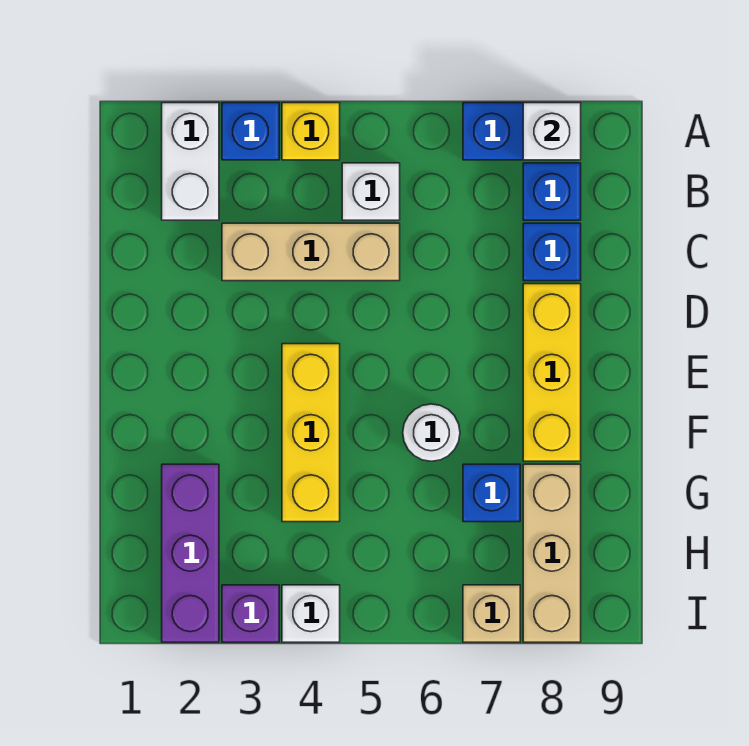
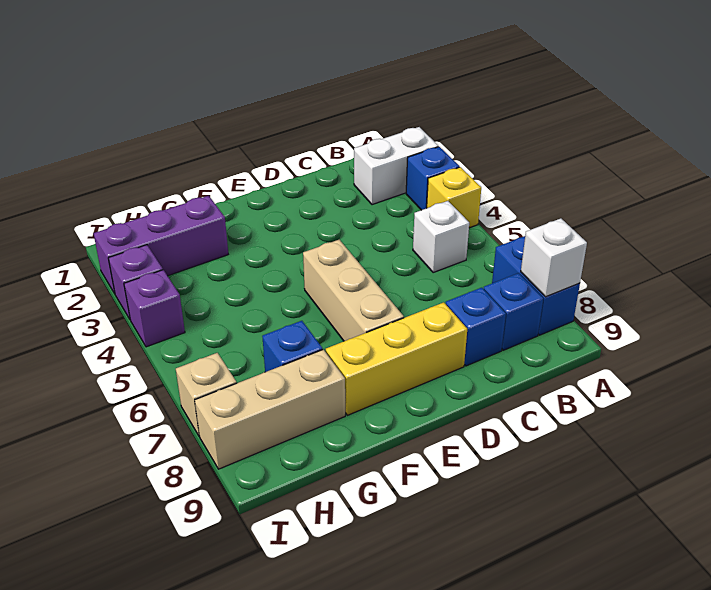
tan 1x3 brick [222,223,400,281] -> tan 1x3 brick moved to [303,240,404,341]
yellow 1x3 brick [282,344,340,522] -> none
white 1x1 round brick [403,404,460,461] -> none
white 1x1 brick [282,585,340,642] -> purple 1x1 brick [124,270,185,347]

